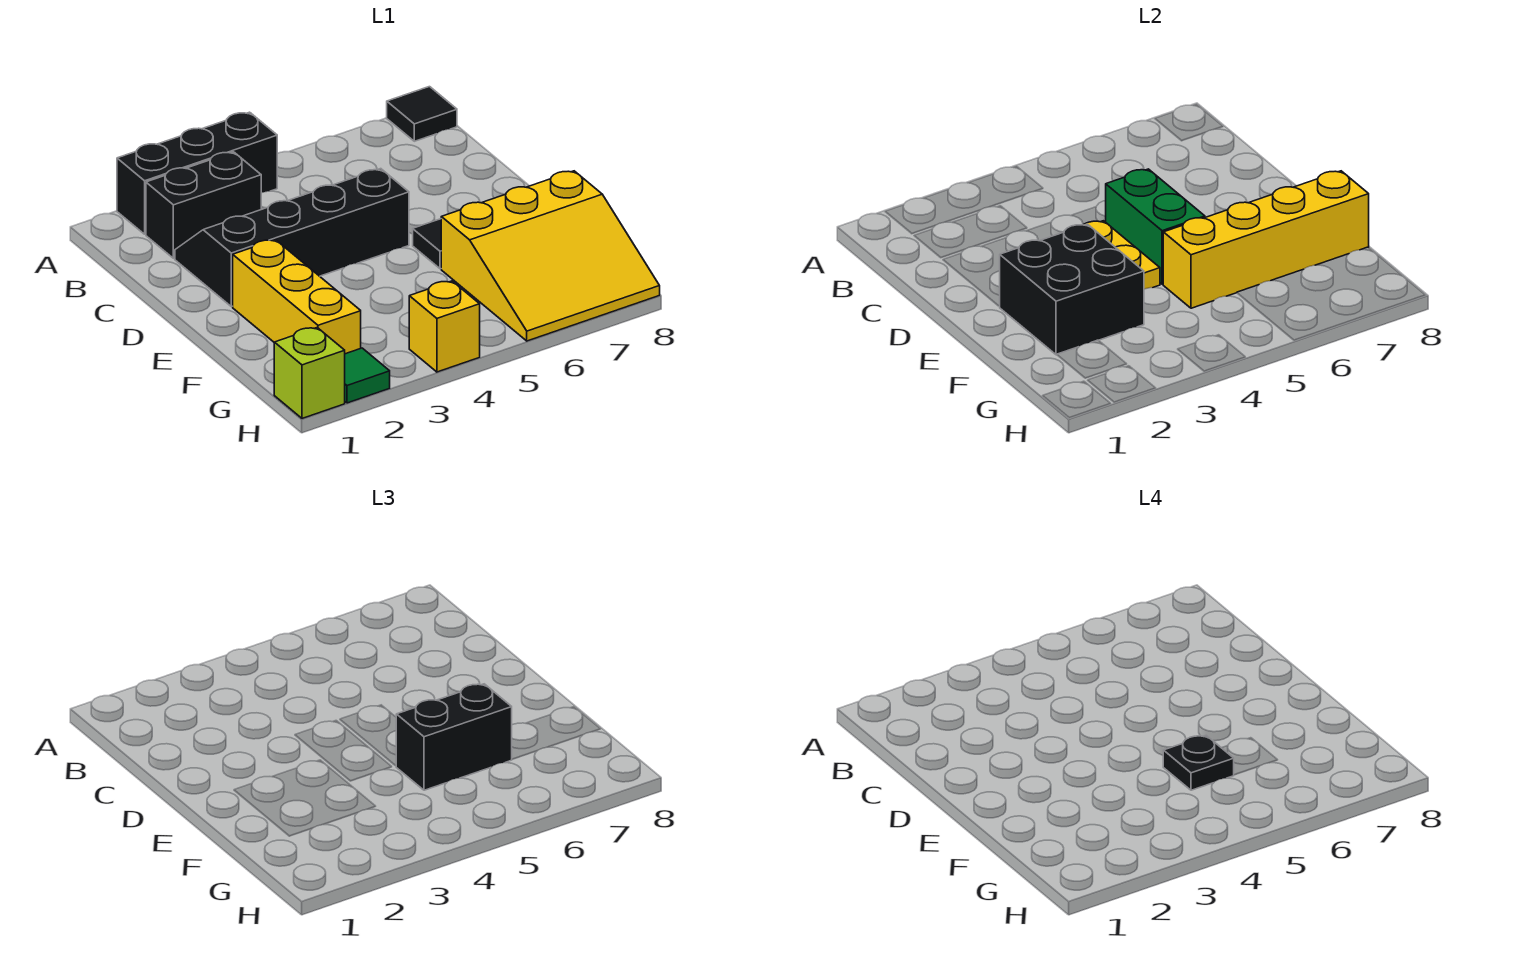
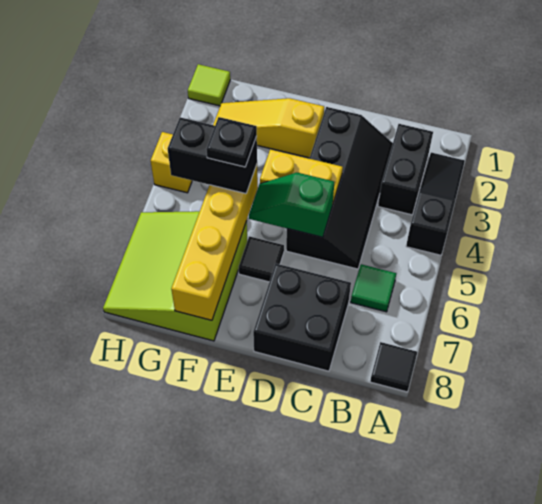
black 1x3 brick [117,112,277,234] -> black 1x3 slope [406,153,465,255]
green 1x2 brick [1106,169,1205,284] -> green 1x2 slope [249,173,334,237]
yellow 1x3 brick [233,240,361,354] -> yellow 1x3 slope [213,98,324,158]
black 2x2 brick [1000,224,1144,355] -> black 2x2 brick moved to [253,264,351,371]
black 1x2 brick [396,684,512,790] -> black 1x2 brick turned to [168,117,257,194]
yellow 3x3 slope [441,171,660,341] -> lime 3x3 slope [103,211,247,341]
lime 1x1 brick [274,328,345,418] -> lime 1x1 tile [188,64,230,106]
green 1x1 tile [345,348,390,403] -> green 1x1 tile moved to [351,264,396,312]

